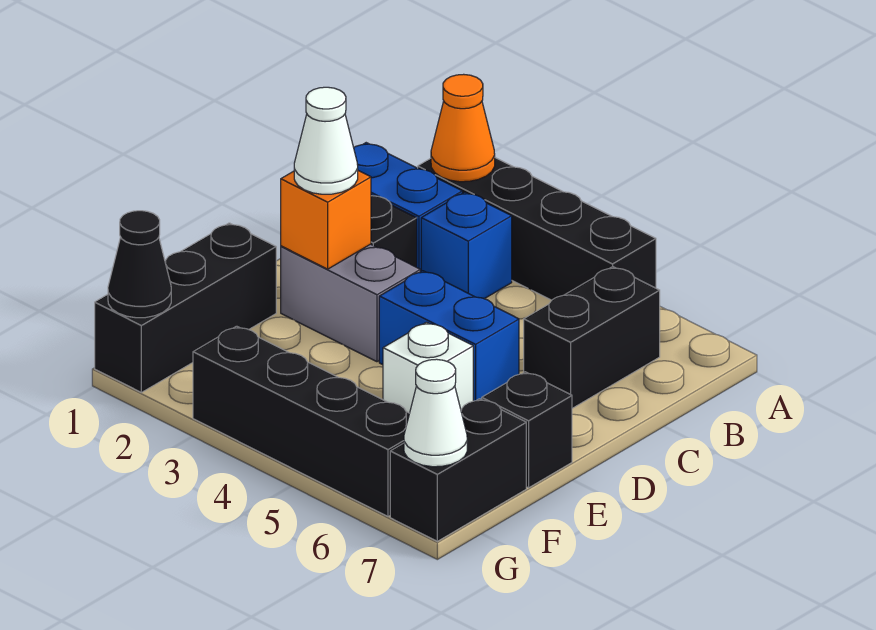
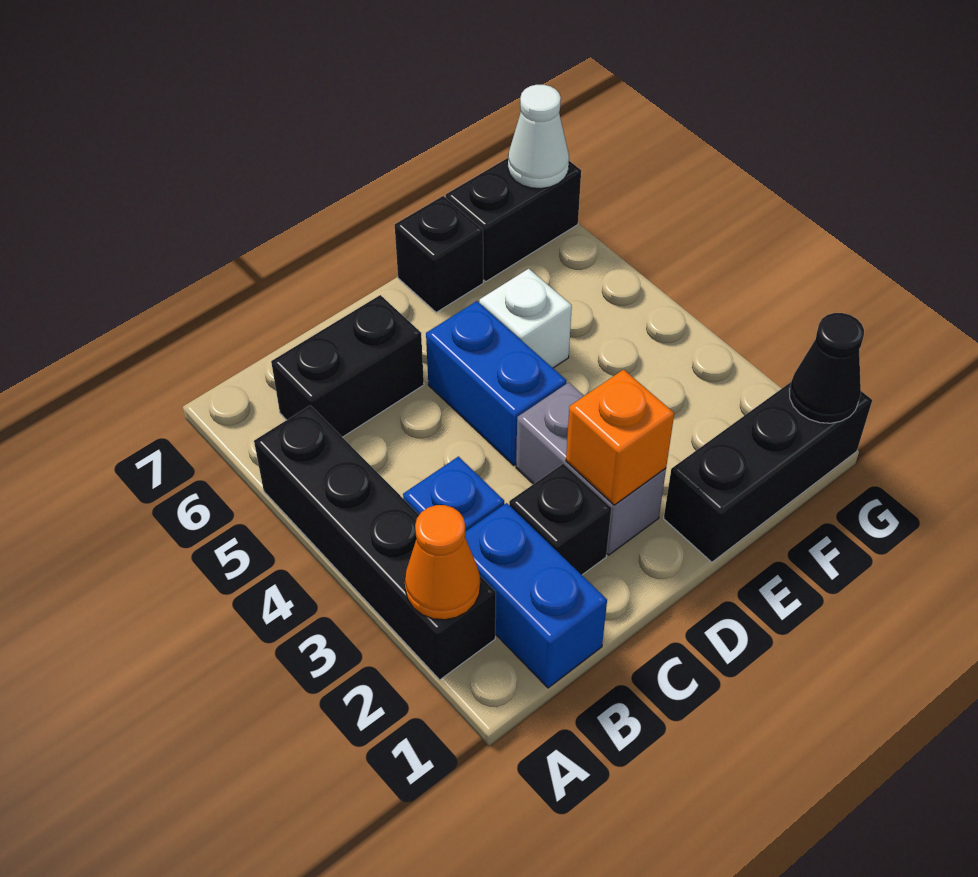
white 1x1 cone [294,87,358,194] -> none
black 1x4 brick [193,326,410,517] -> none

